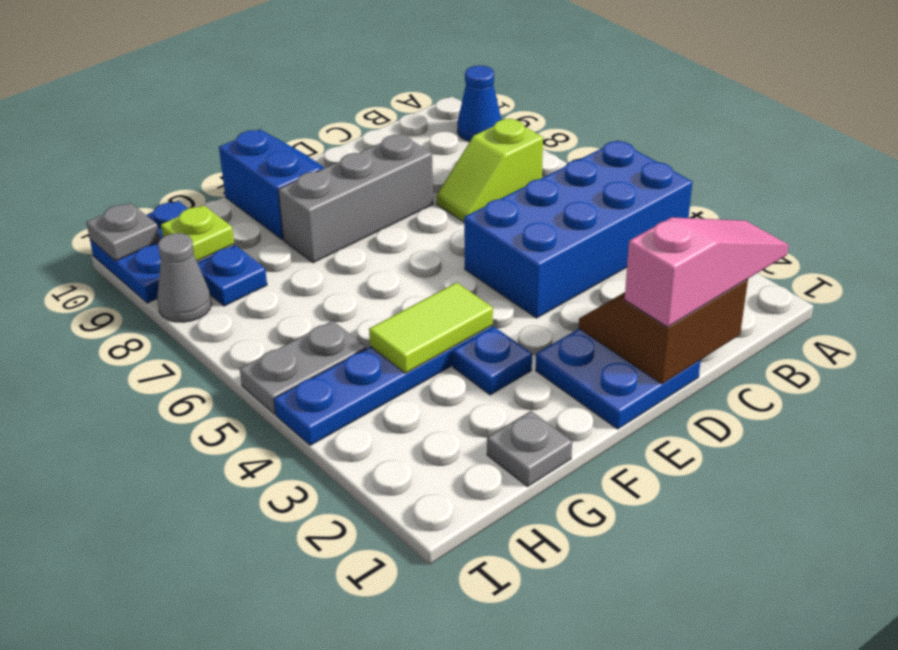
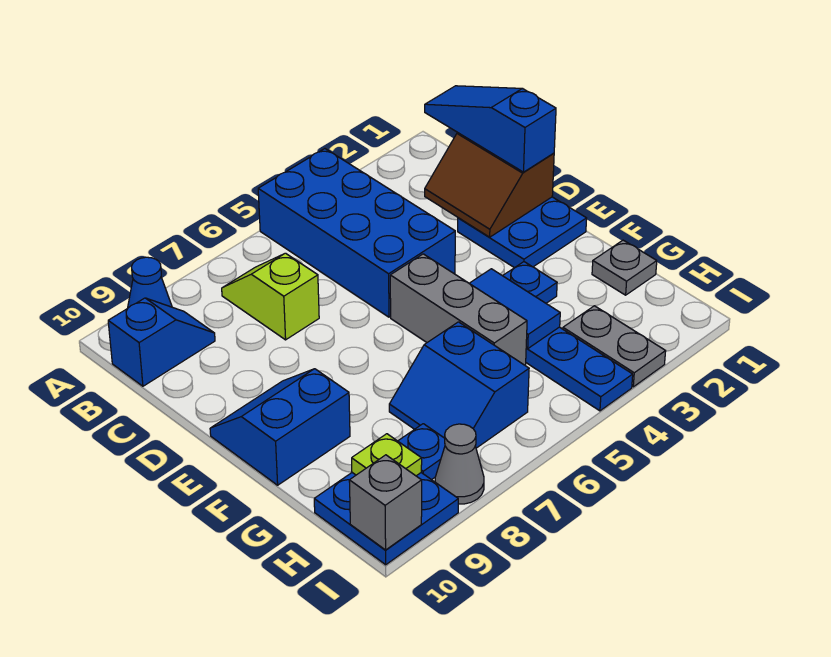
pink 1x3 slope [625,217,789,327] -> blue 1x3 slope [425,86,556,172]
lime 1x2 slope [437,119,543,222] -> lime 1x2 slope turned to [222,253,319,340]
none -> blue 1x2 slope [108,298,215,386]
grey 1x3 brick [278,134,433,263] -> grey 1x3 brick moved to [390,254,527,365]
lime 1x2 tile [369,283,493,373] -> blue 1x2 tile [469,269,560,348]
none -> blue 2x2 slope [389,322,529,448]
grey 1x2 plate [240,321,366,414] -> grey 1x2 plate moved to [563,306,666,387]
grey 1x1 plate [86,203,160,261] -> grey 1x1 brick [349,455,422,550]

